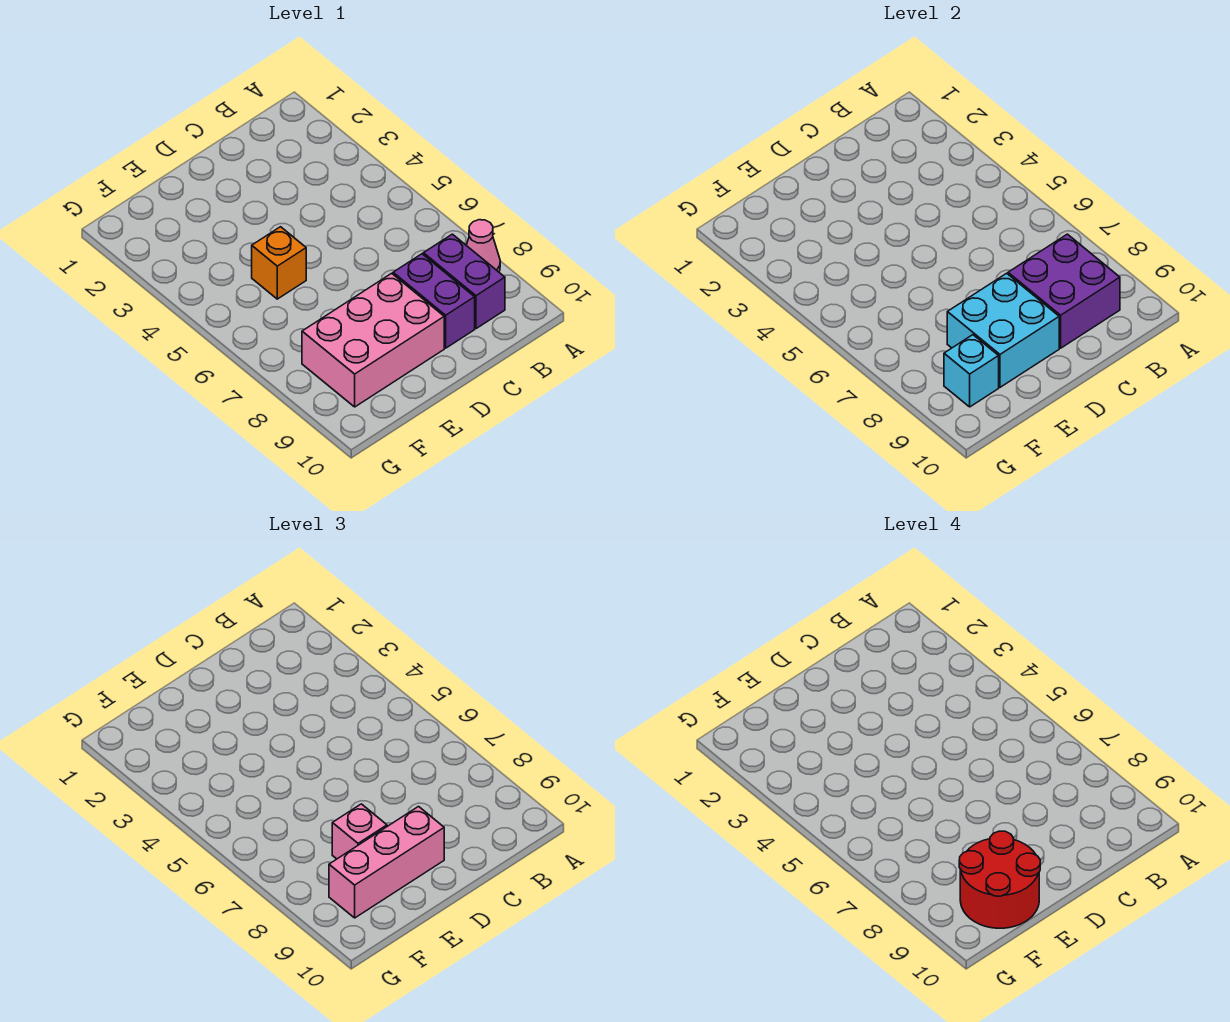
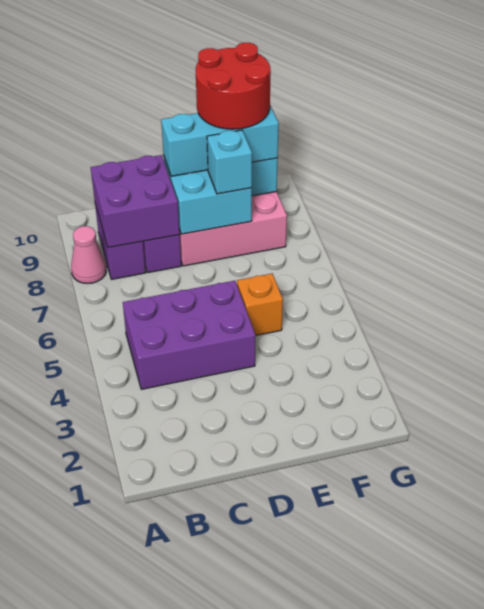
none -> purple 2x3 brick [123,281,256,389]
pink 1x3 brick [329,807,444,918] -> cyan 1x3 brick [161,105,279,176]
pink 1x1 brick [332,804,387,859] -> cyan 1x1 brick [207,130,252,194]

